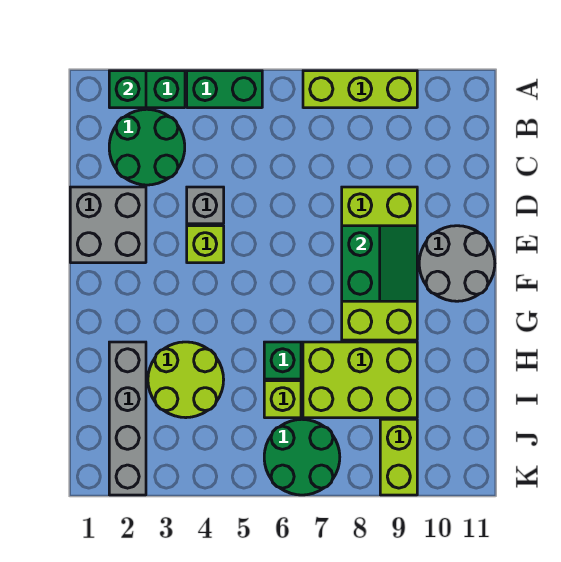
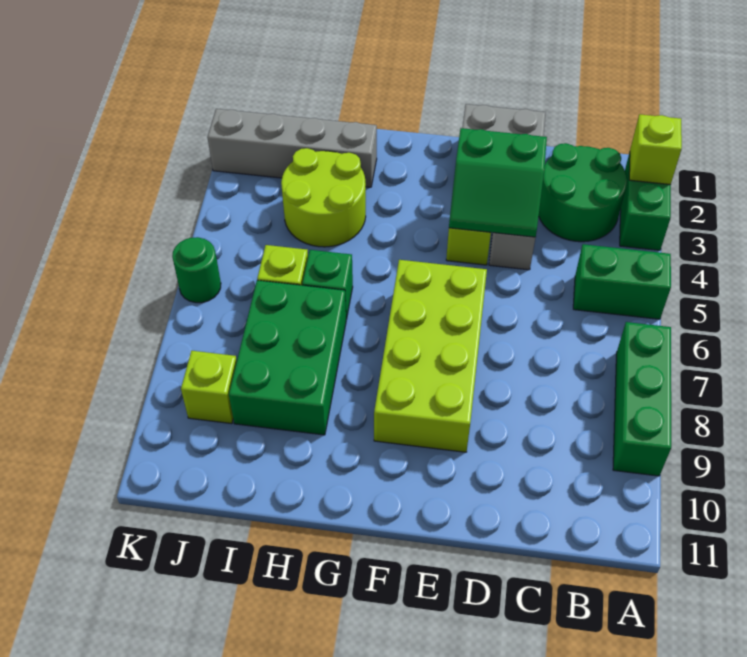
green 1x1 brick [109,71,146,108] -> lime 1x1 brick [629,114,682,185]
green 1x2 brick [187,71,262,108] -> green 1x2 brick turned to [573,244,671,319]
lime 1x3 brick [303,71,417,108] -> green 1x3 brick [613,322,671,476]
lime 2x4 brick [342,187,417,340] -> lime 2x4 brick turned to [374,260,487,452]
green 2x2 slope [342,226,417,301] -> green 2x2 slope moved to [449,128,547,237]
grey 2x2 round brick [419,226,495,301] -> none
lime 2x3 brick [303,342,417,418] -> green 2x3 brick [229,280,346,435]
green 2x2 round brick [264,419,340,495] -> green 1x1 round brick [172,237,221,303]
lime 1x2 brick [380,419,417,495] -> lime 1x1 brick [181,351,237,424]

